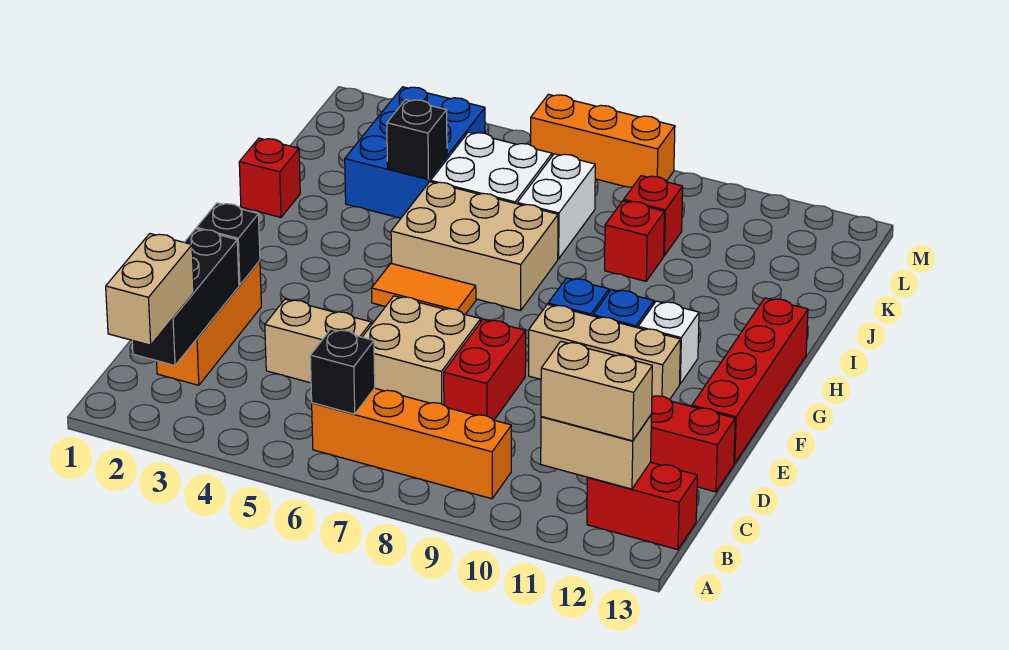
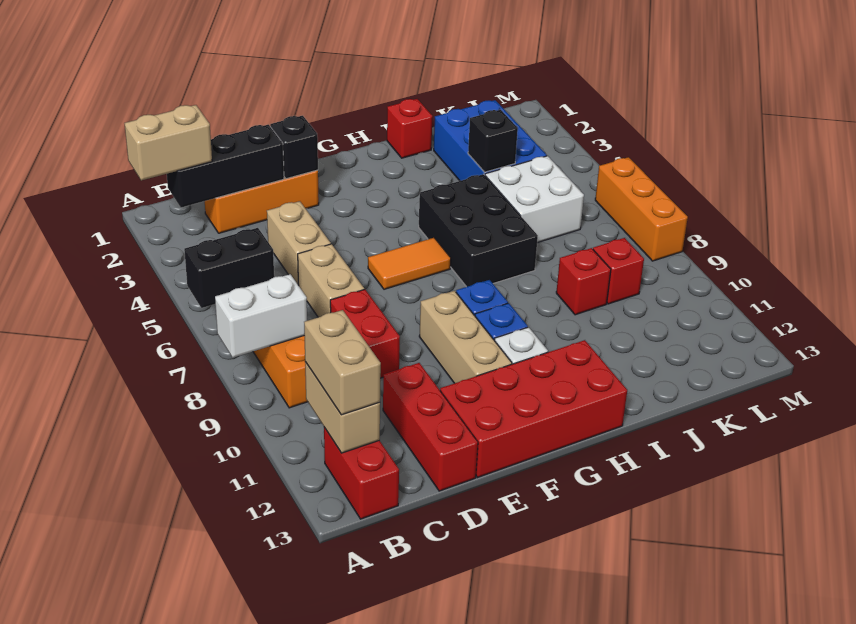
black 1x1 brick [310,329,375,414] -> black 1x2 brick [184,228,274,308]
tan 2x2 brick [363,296,481,405] -> tan 1x2 brick [298,244,364,317]
red 1x2 brick [444,319,526,420] -> red 1x2 brick turned to [330,289,400,378]
red 1x4 brick [692,298,808,464] -> red 2x4 brick [440,340,627,477]
orange 1x2 tile [372,263,476,314] -> orange 1x2 tile turned to [368,238,451,289]
tan 2x3 brick [391,182,558,311] -> black 2x3 brick [419,174,538,287]
blue 2x3 brick [345,87,485,218] -> blue 2x3 brick turned to [434,100,547,181]
white 1x2 brick [517,154,595,259] -> white 1x2 brick moved to [215,274,307,358]

